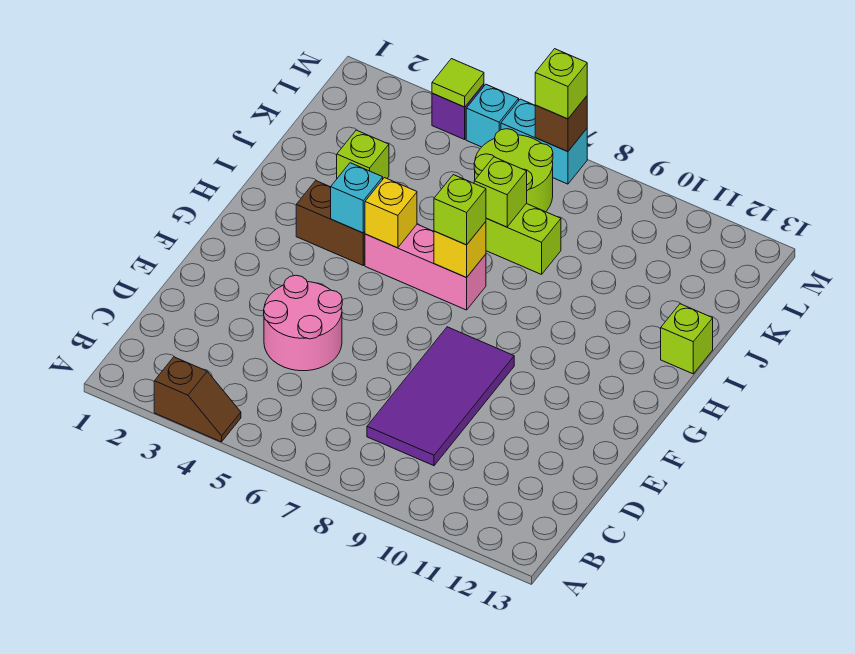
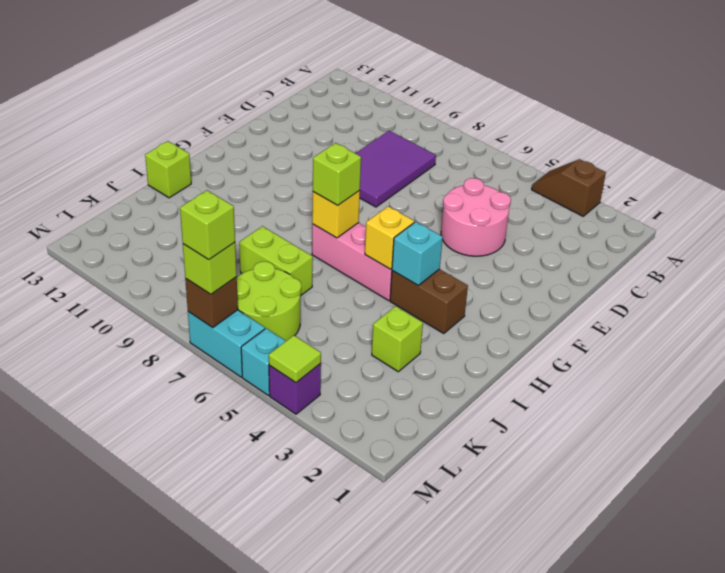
purple 2x4 tile [367,327,514,466] -> purple 2x3 tile [355,131,436,207]
lime 1x1 brick [474,157,527,227] -> lime 1x1 brick moved to [180,190,235,260]

